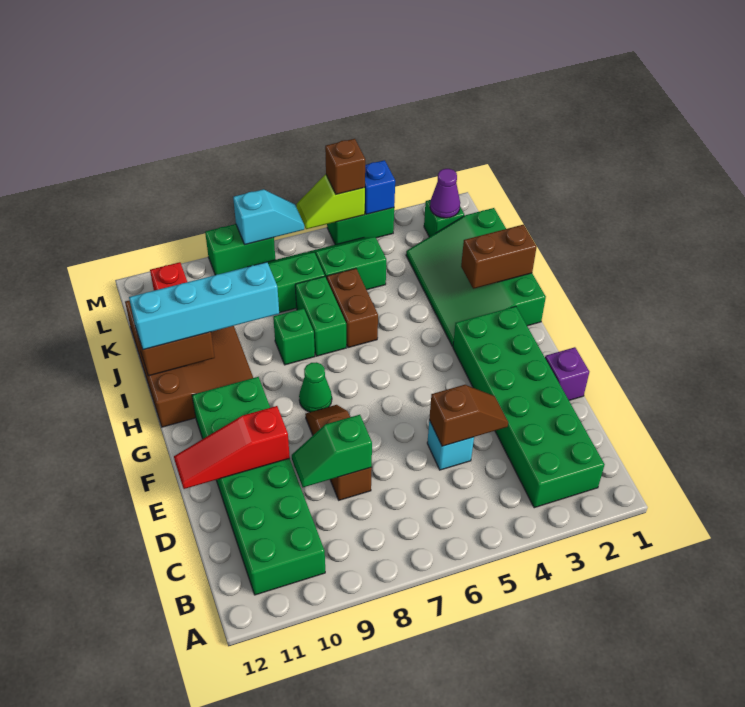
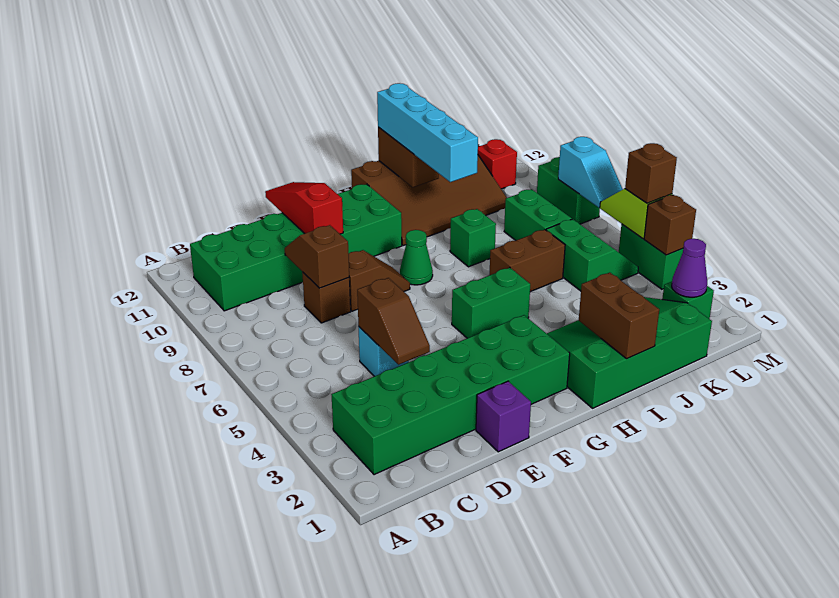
green 1x2 slope [292,415,372,487] -> brown 1x2 slope [285,225,349,288]
green 1x2 brick [295,276,346,356] -> green 1x2 brick moved to [452,268,530,338]
blue 1x1 brick [365,160,395,214] -> brown 1x1 brick [644,195,696,255]

